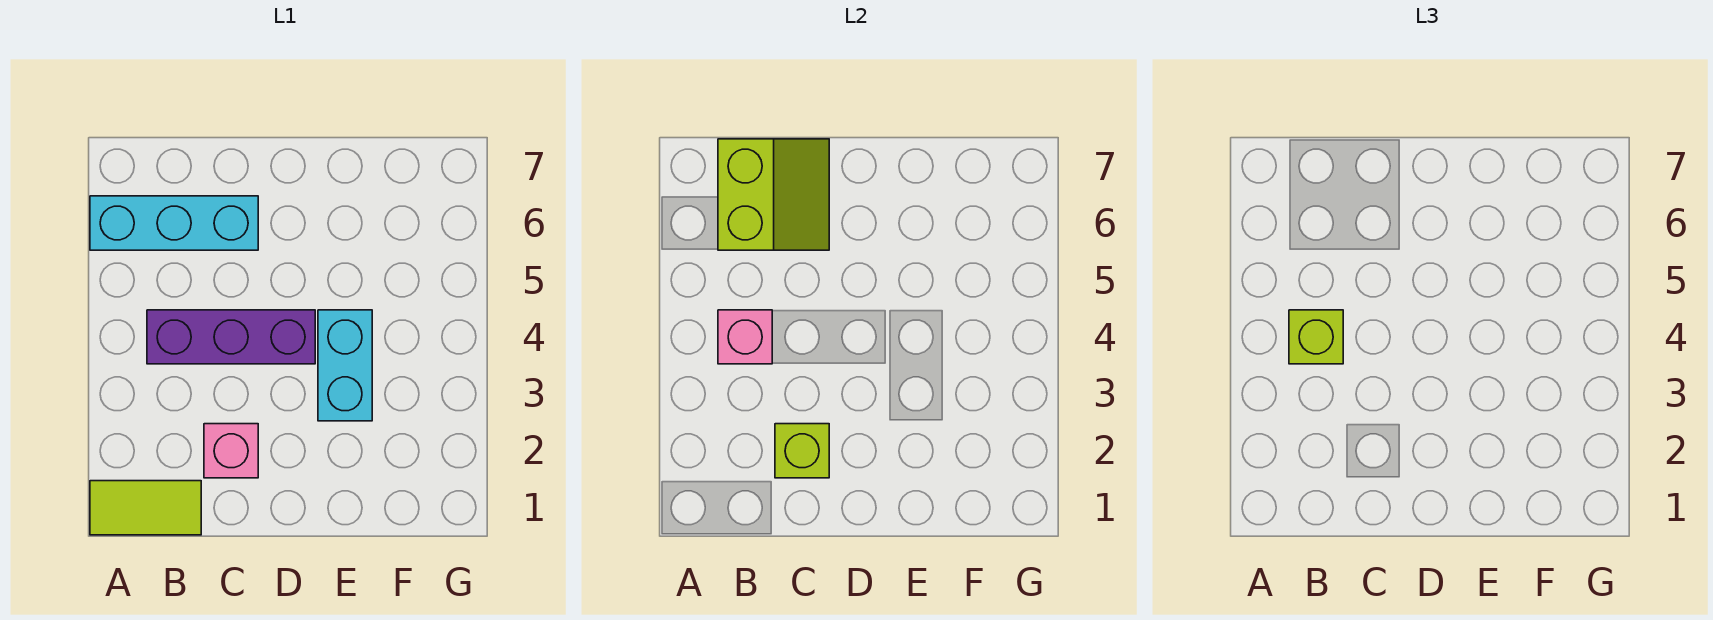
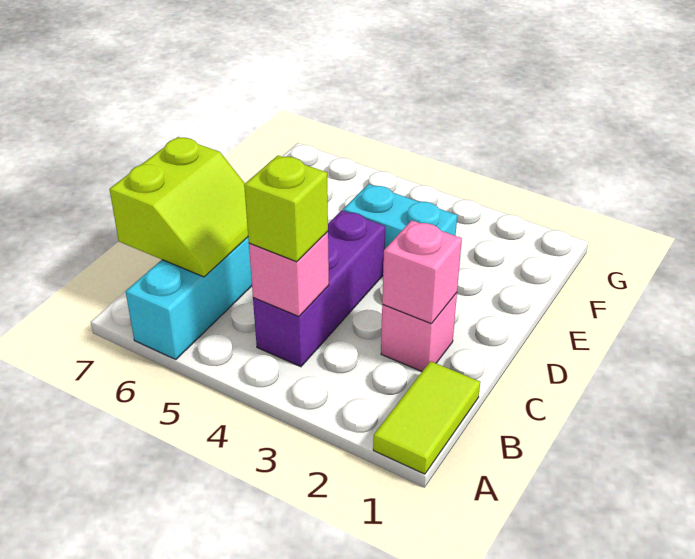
lime 2x2 slope [718,139,829,250] -> lime 2x2 slope turned to [109,137,248,277]
lime 1x1 brick [775,424,829,478] -> pink 1x1 brick [382,220,462,324]

